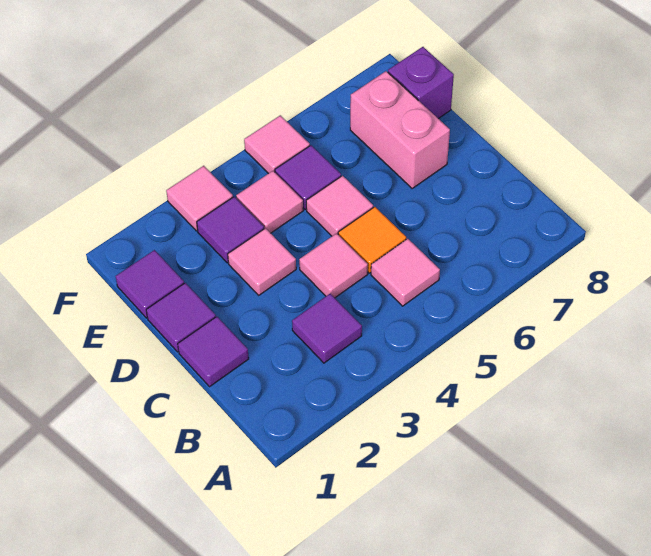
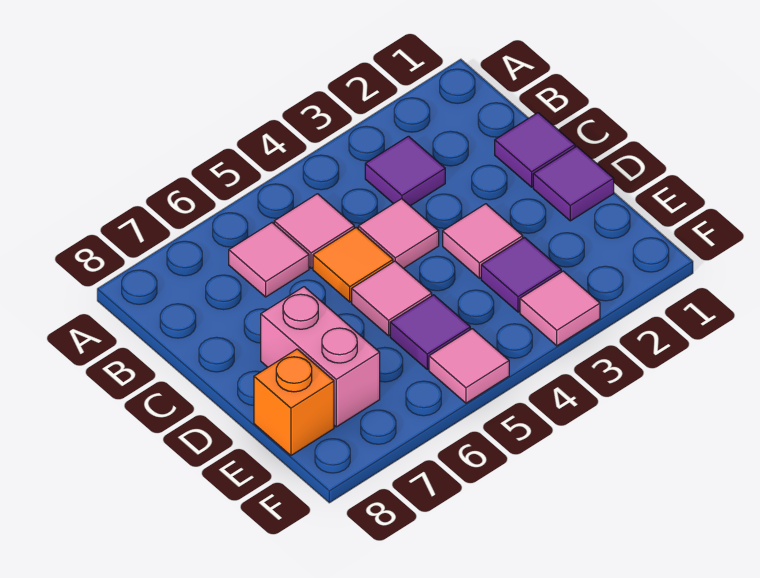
purple 1x1 tile [116,250,184,318] -> none
pink 1x1 tile [236,171,303,233] -> pink 1x1 tile moved to [229,223,309,297]
purple 1x1 brick [388,47,454,119] -> orange 1x1 brick [254,349,334,456]

